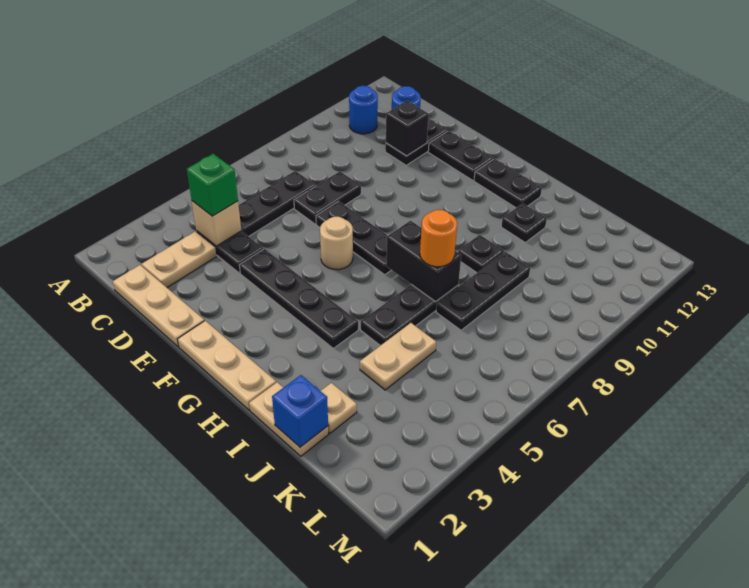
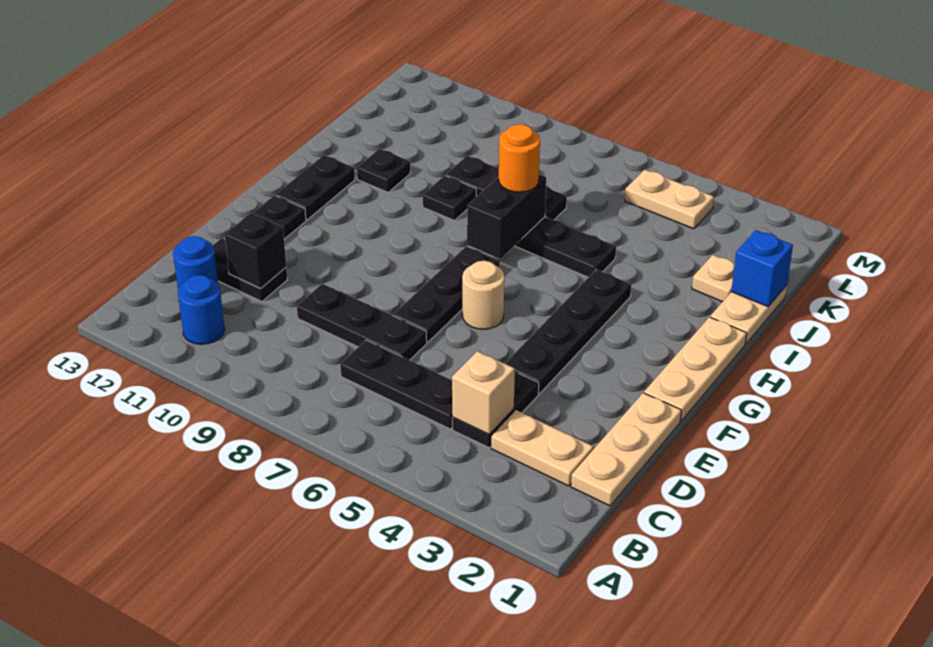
green 1x1 brick [187,154,238,216] -> none
black 1x2 plate [294,171,361,224] -> black 1x3 plate [297,284,427,360]
tan 1x2 plate [360,323,436,390] -> tan 1x2 plate moved to [625,170,714,229]

